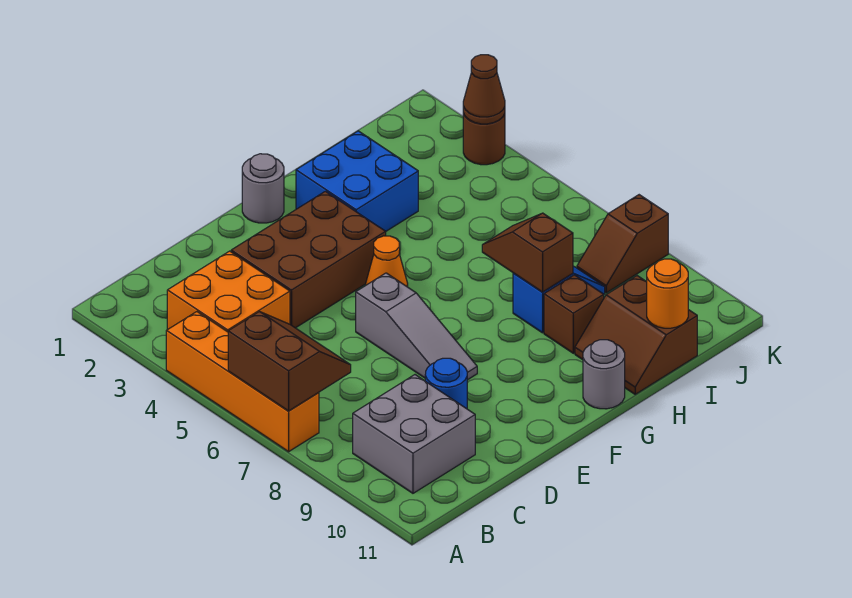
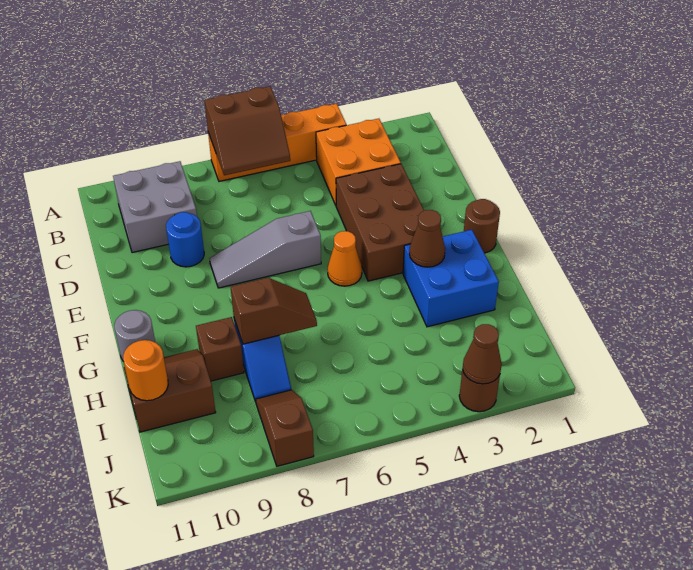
grey 1x1 round brick [242,154,284,223] -> brown 1x1 round brick [464,199,500,253]
none -> brown 1x1 cone [409,210,445,267]

